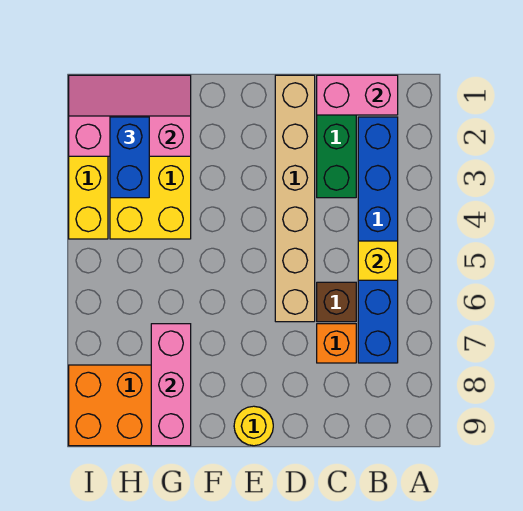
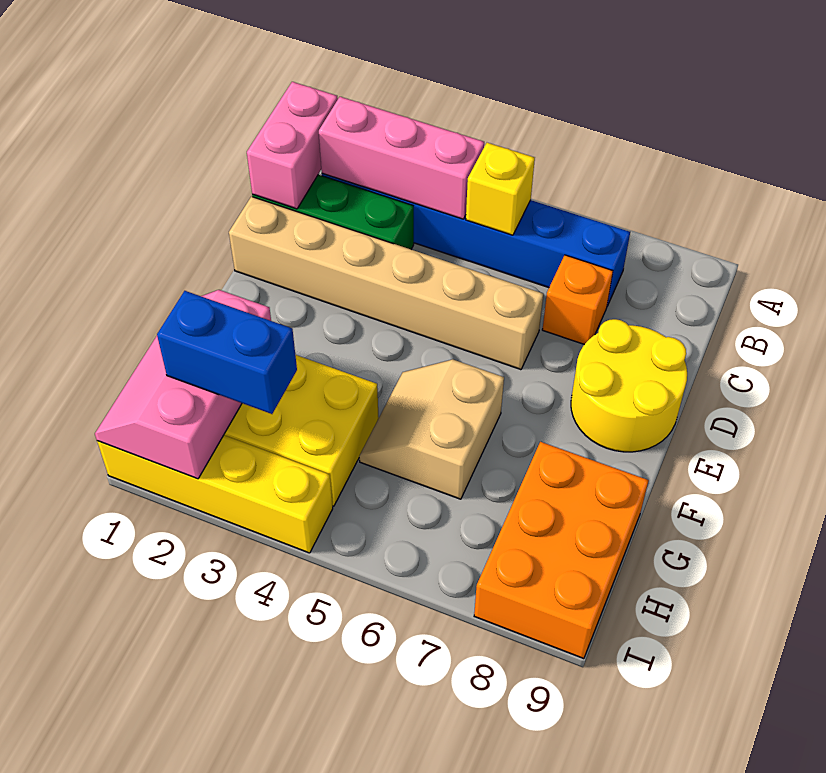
brown 1x1 brick [317,282,356,322] -> none
yellow 1x1 round brick [234,406,273,446] -> yellow 2x2 round brick [571,319,687,452]
none -> tan 2x2 slope [359,360,504,499]
pink 1x3 brick [151,324,191,446] -> pink 1x3 brick moved to [319,97,484,219]

